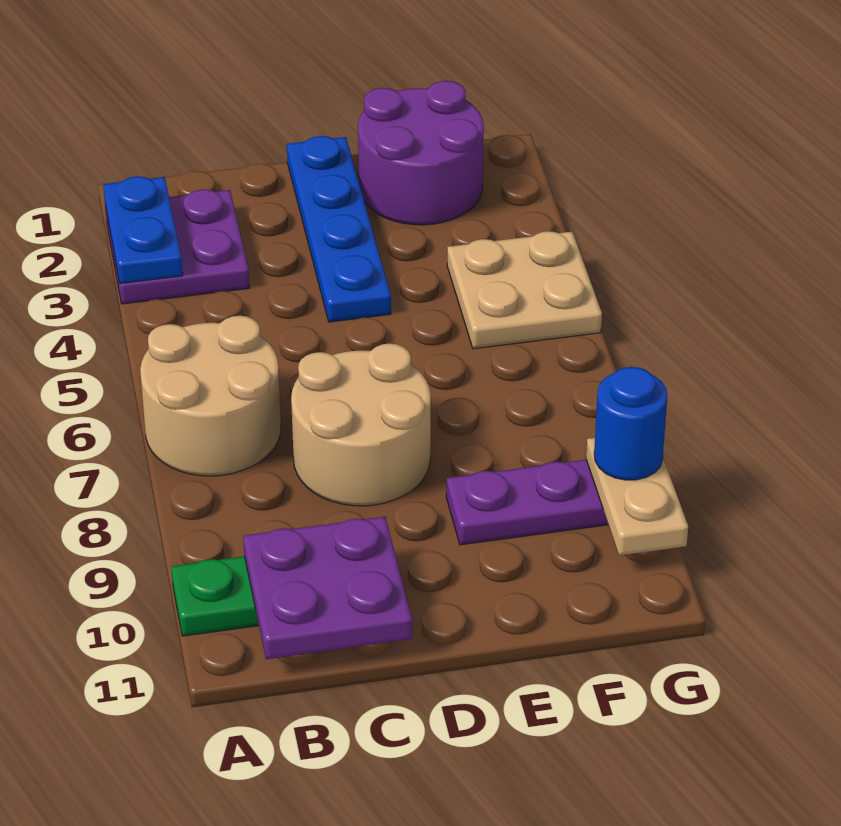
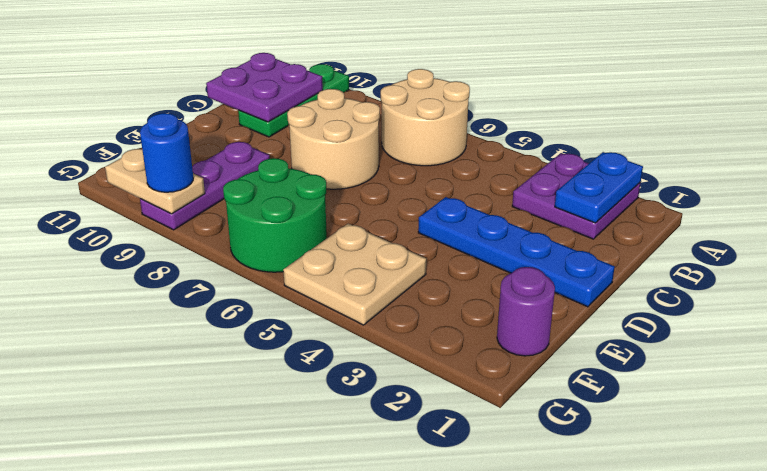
blue 1x2 plate [103,176,183,284] -> blue 1x2 plate turned to [555,152,643,223]
purple 2x2 round brick [358,81,484,225] -> purple 1x1 round brick [497,267,555,356]
none -> green 2x2 round brick [223,158,327,272]

